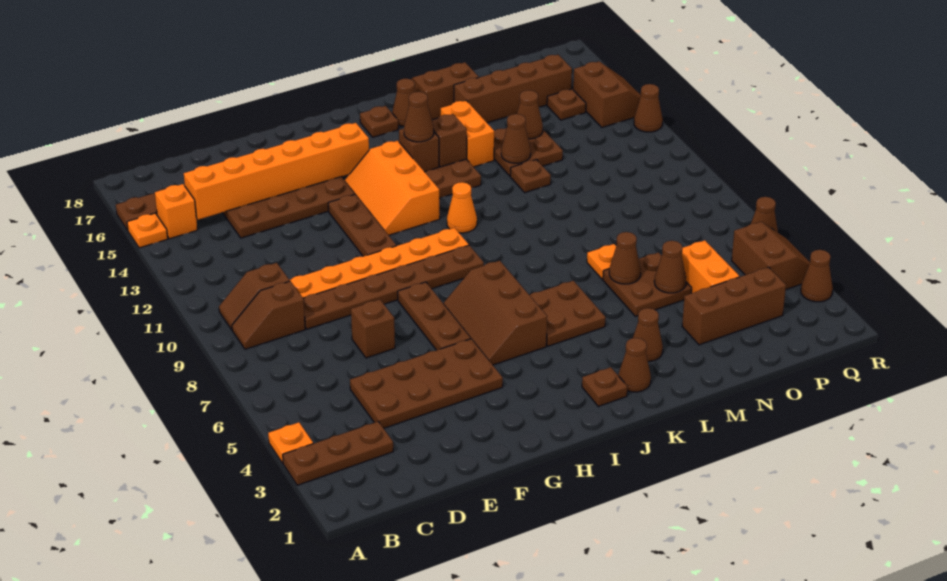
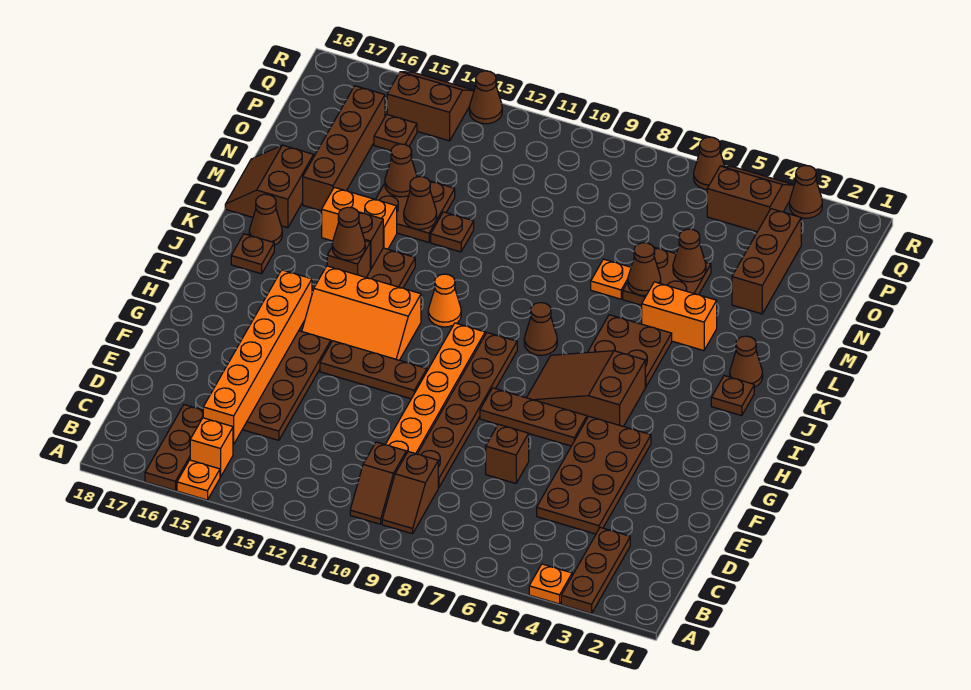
brown 2x3 slope [443,261,547,365] -> brown 2x3 slope turned to [527,351,645,426]
brown 1x1 cone [633,308,663,362] -> brown 1x1 cone moved to [524,303,557,355]
orange 1x2 brick [682,240,739,293] -> orange 1x2 brick moved to [642,282,717,351]

